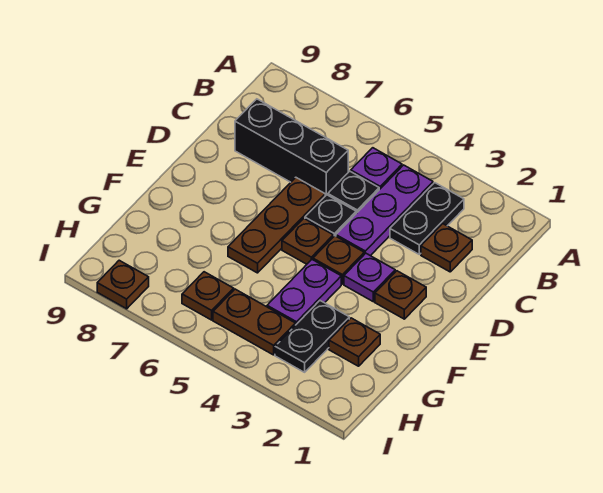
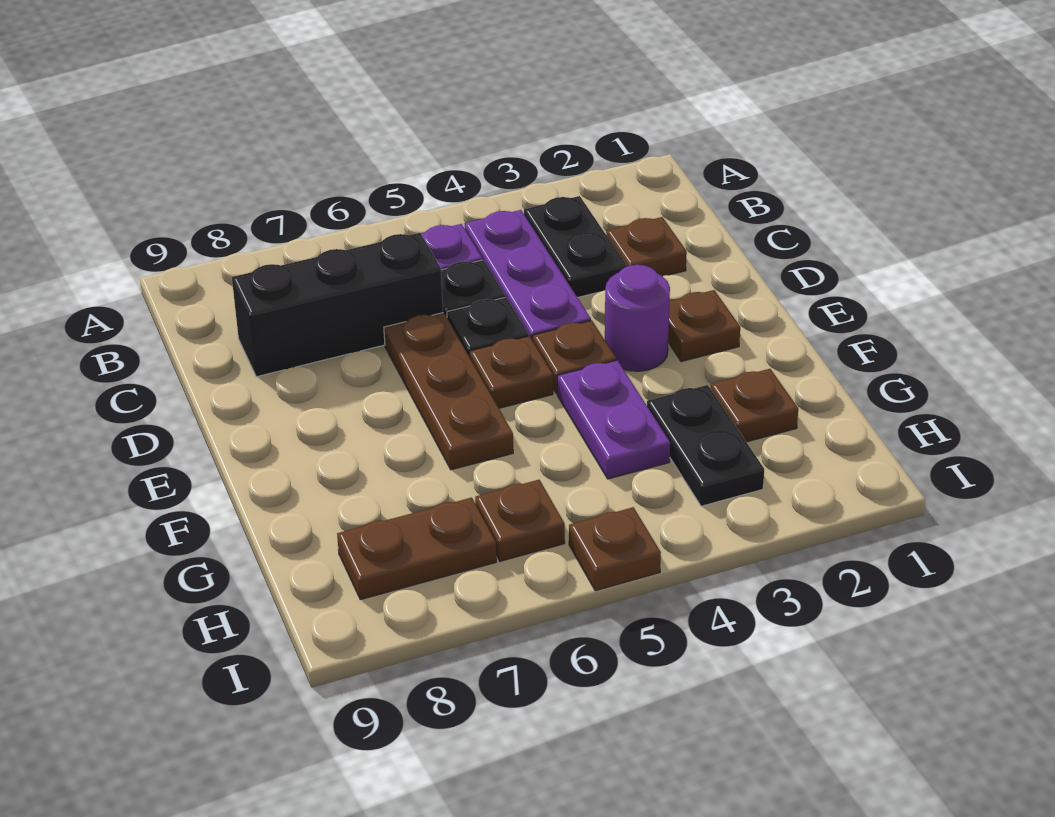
purple 1x1 plate [344,253,395,302] -> purple 1x1 round brick [605,265,670,371]
brown 1x2 plate [213,289,295,355] -> brown 1x2 plate moved to [337,498,496,600]
brown 1x1 plate [97,260,149,309] -> brown 1x1 plate moved to [569,507,661,591]

